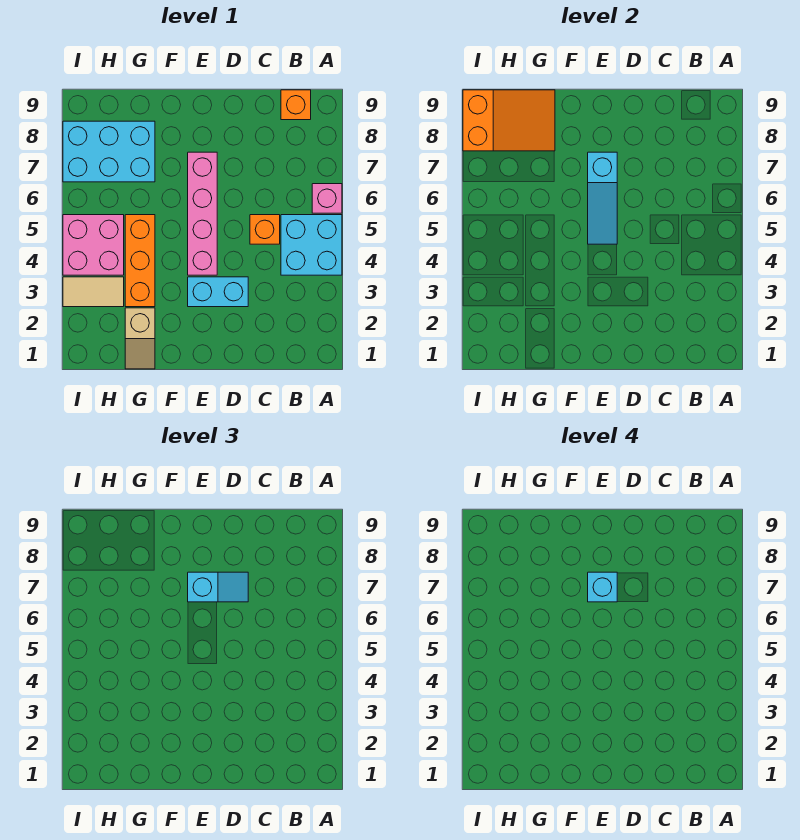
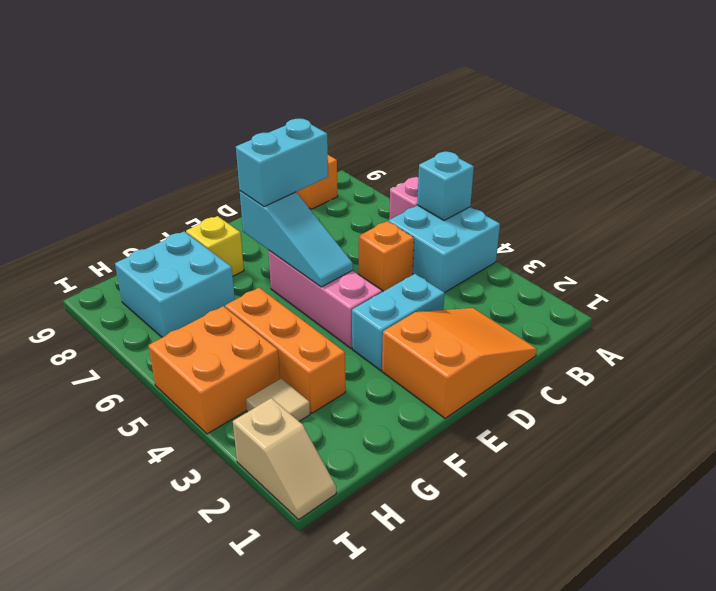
cyan 1x2 slope [188,572,248,602] -> cyan 1x2 brick [236,119,328,207]
pink 1x4 brick [188,152,217,275] -> pink 1x3 brick [268,250,382,348]
cyan 1x1 brick [588,572,617,602] -> cyan 1x1 brick moved to [417,152,474,220]
none -> yellow 1x1 brick [186,216,244,276]
tan 1x2 slope [125,308,155,369] -> tan 1x2 slope moved to [233,398,336,519]
cyan 2x3 brick [63,121,155,182] -> cyan 2x2 brick [115,231,235,338]
orange 2x3 slope [463,90,555,151] -> orange 2x3 slope moved to [382,308,537,418]
tan 1x2 tile [63,277,124,307] -> tan 1x1 tile [246,379,310,421]
pink 2x2 brick [63,215,124,275] -> orange 2x2 brick [148,306,280,434]

